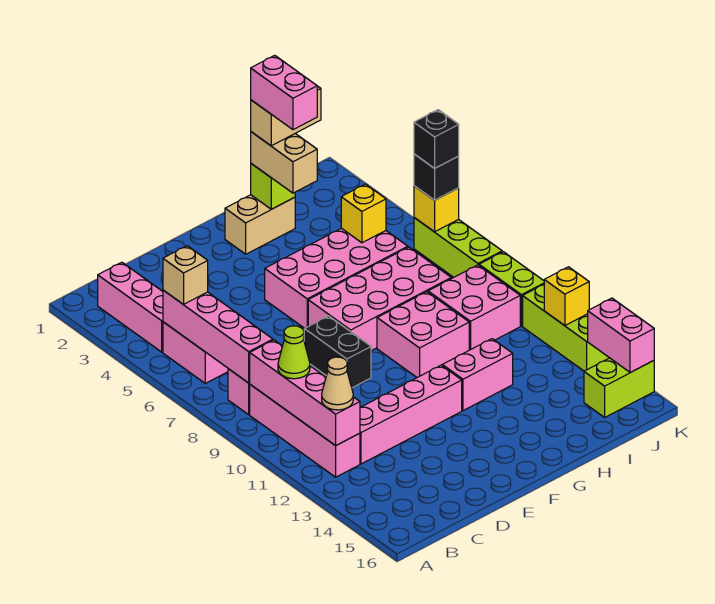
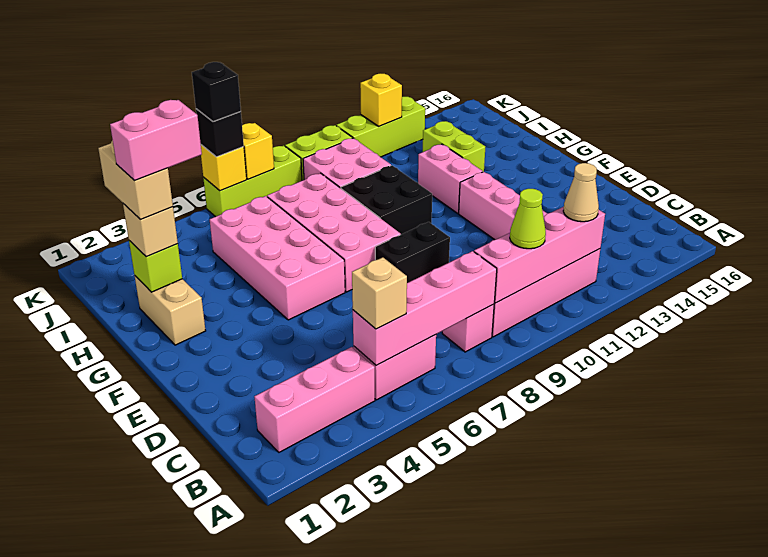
pink 2x2 brick [377,292,469,377] -> black 2x2 brick [341,166,432,234]
tan 1x2 brick [251,132,317,193] -> tan 1x1 brick [123,204,178,257]
yellow 1x1 brick [341,184,386,243] -> yellow 1x1 brick moved to [242,123,274,179]
lime 1x2 brick [584,358,654,417] -> lime 1x2 brick moved to [423,121,485,172]
pink 1x2 brick [588,298,654,373] -> none

